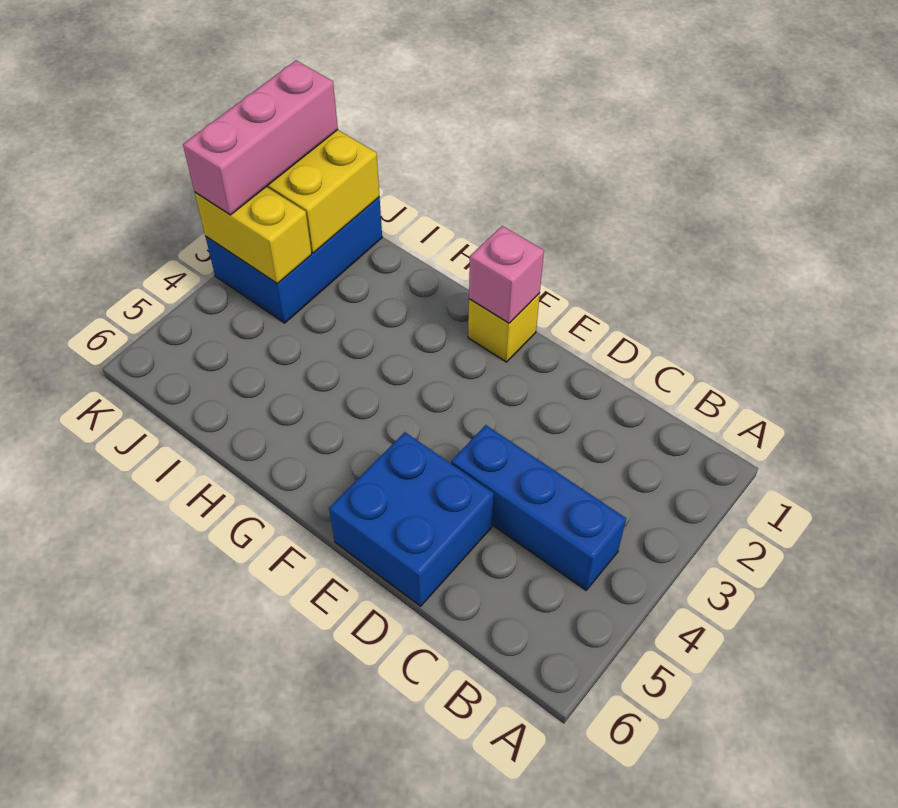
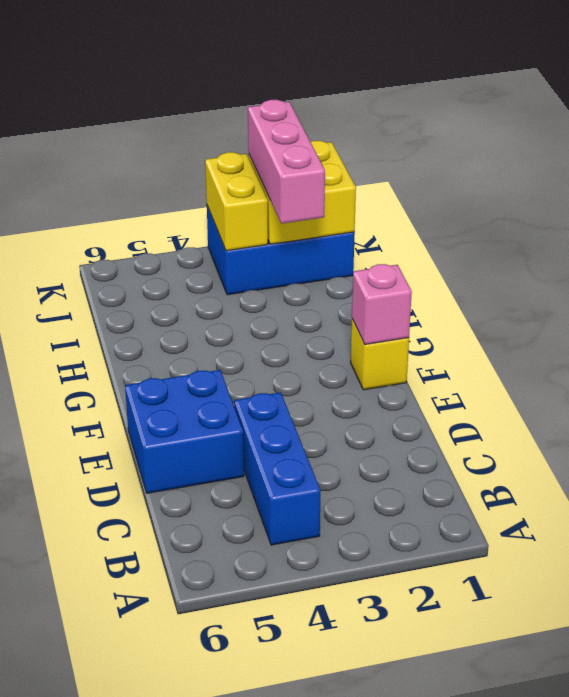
pink 1x3 brick [183,61,338,215] -> pink 1x3 brick turned to [248,100,325,224]

